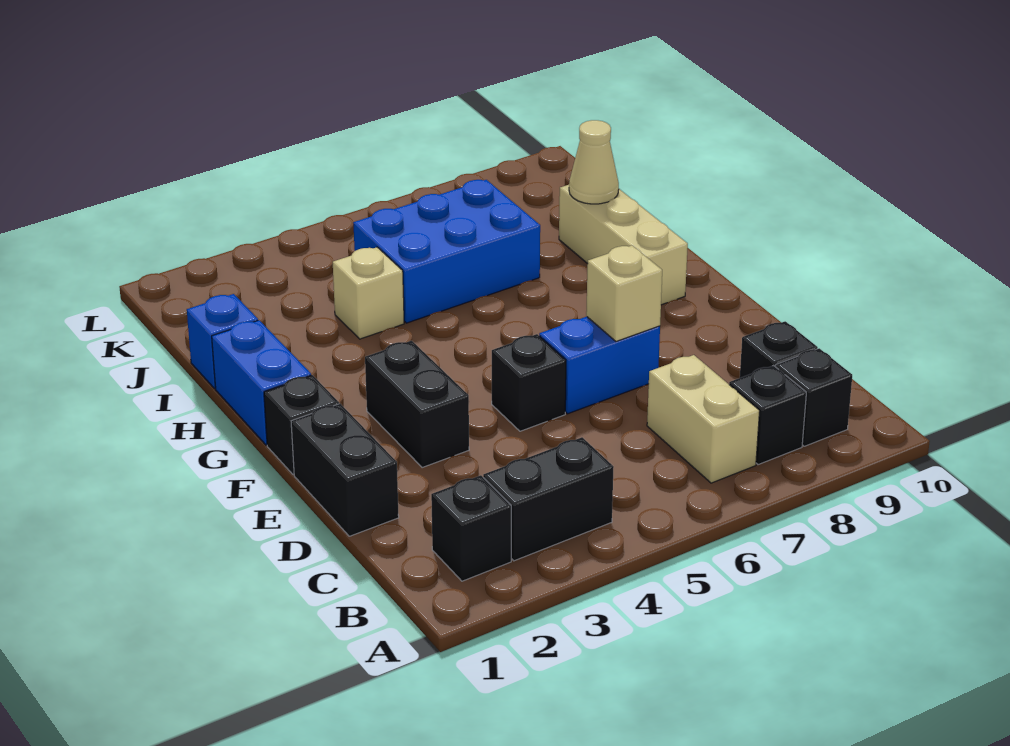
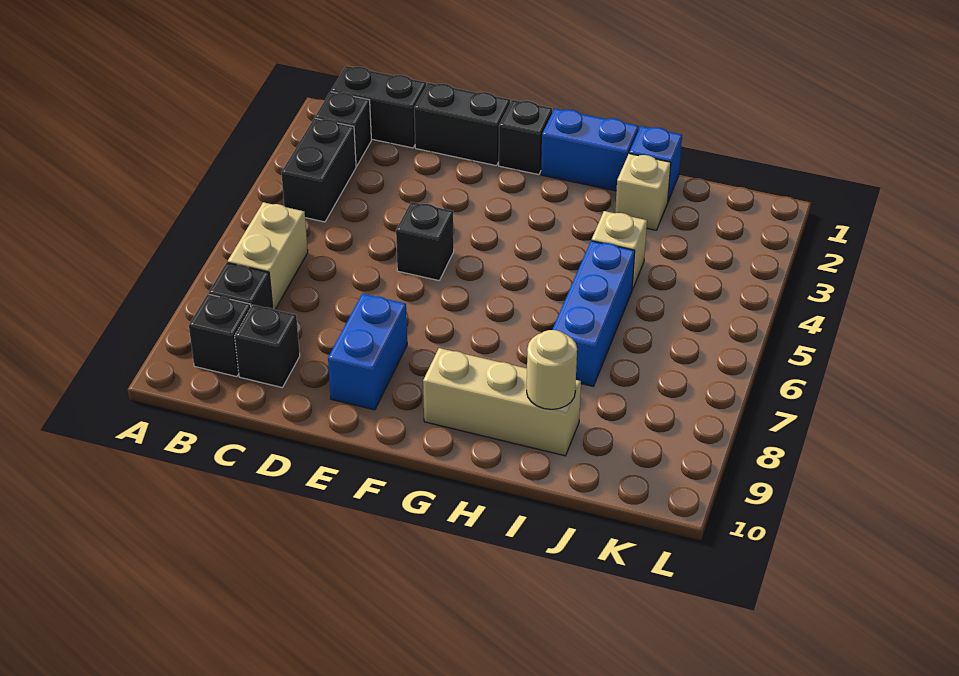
tan 1x2 brick [647,355,760,483] -> tan 1x2 brick turned to [227,202,308,310]
black 1x2 brick [365,341,469,467] -> black 1x2 brick moved to [331,66,426,148]
blue 1x2 brick [539,317,660,414] -> blue 1x2 brick moved to [328,294,407,410]
tan 1x1 brick [586,246,662,341] -> tan 1x1 brick moved to [615,154,671,230]
blue 2x3 brick [353,180,540,323] -> blue 1x3 brick [552,241,635,386]
tan 1x1 cone [569,120,619,204] -> tan 1x1 round brick [527,330,577,409]

